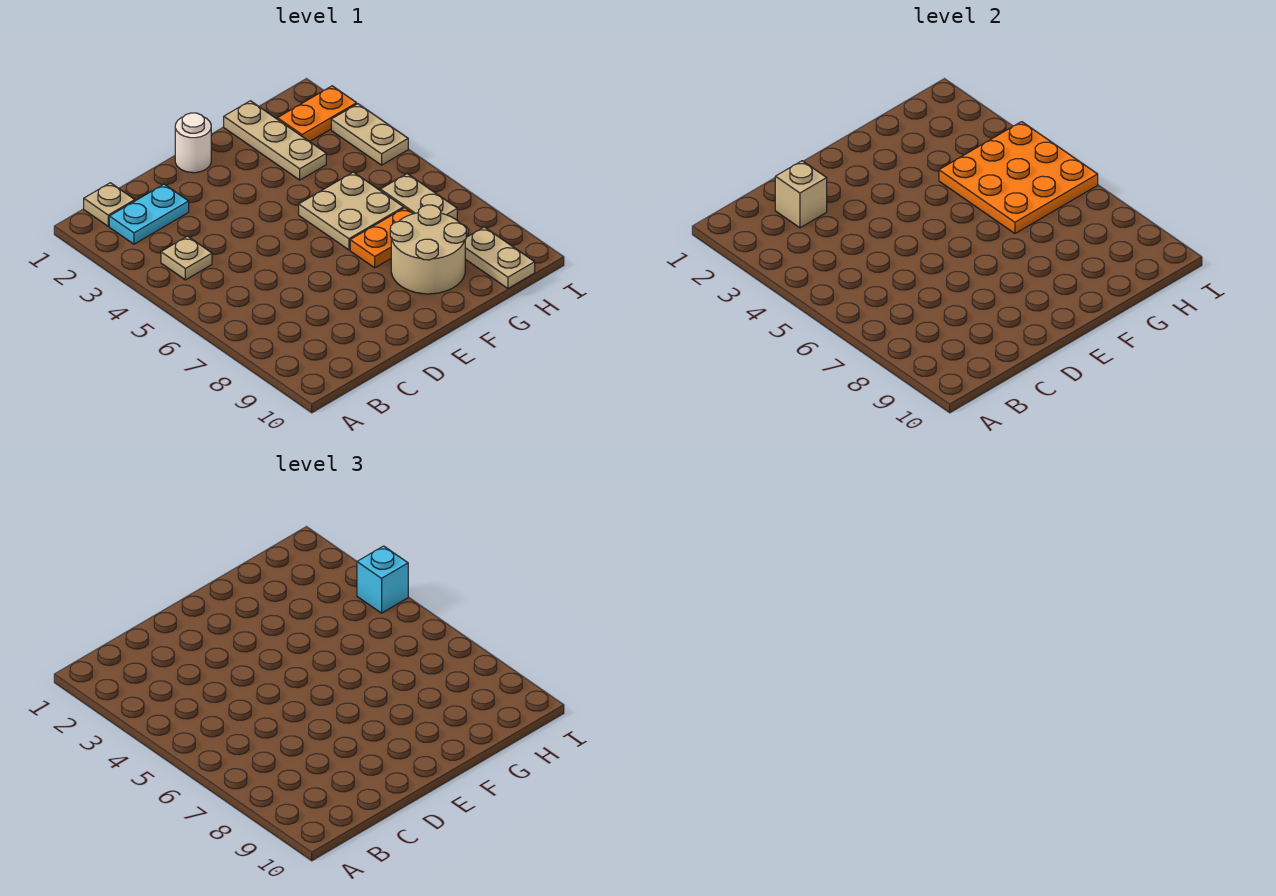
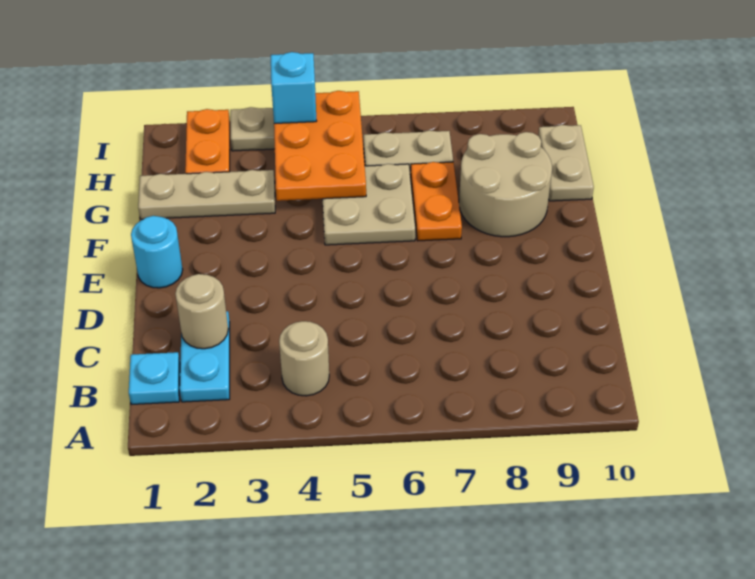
tan 1x1 plate [84,183,135,226] -> cyan 1x1 plate [129,352,180,405]
tan 1x1 plate [161,236,212,280] -> tan 1x1 round brick [279,321,329,396]
tan 1x1 brick [775,161,827,228] -> tan 1x1 round brick [175,274,228,349]
white 1x1 round brick [175,113,211,173] -> cyan 1x1 round brick [131,216,183,288]
orange 3x3 plate [939,122,1098,233] -> orange 2x3 plate [274,91,366,201]
tan 1x2 plate [465,227,535,288] -> tan 1x2 plate turned to [538,125,594,201]

